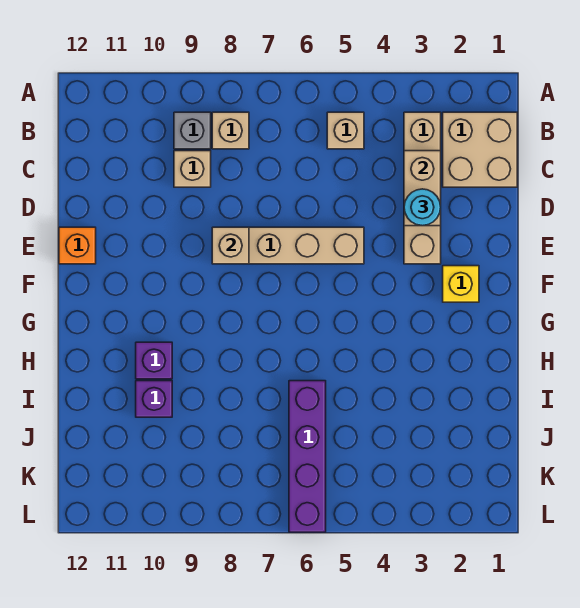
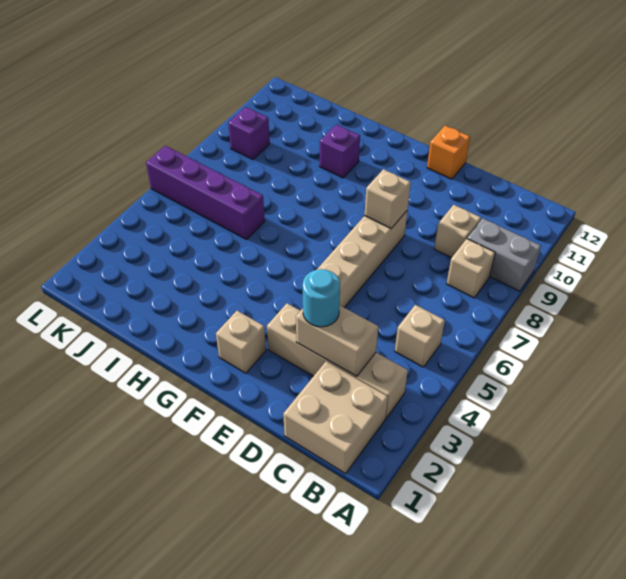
grey 1x1 brick [174,112,211,149] -> grey 1x2 brick [467,218,541,291]
yellow 1x1 brick [443,266,479,302] -> tan 1x1 brick [216,311,266,373]
purple 1x1 brick [136,381,172,417] -> purple 1x1 brick moved to [228,107,270,160]

